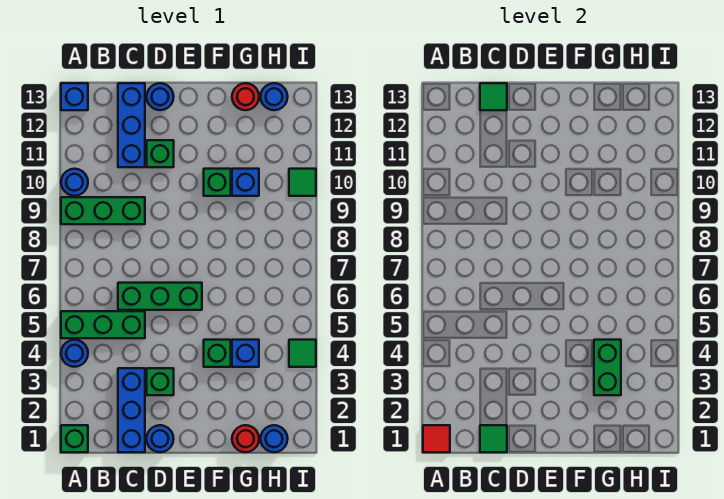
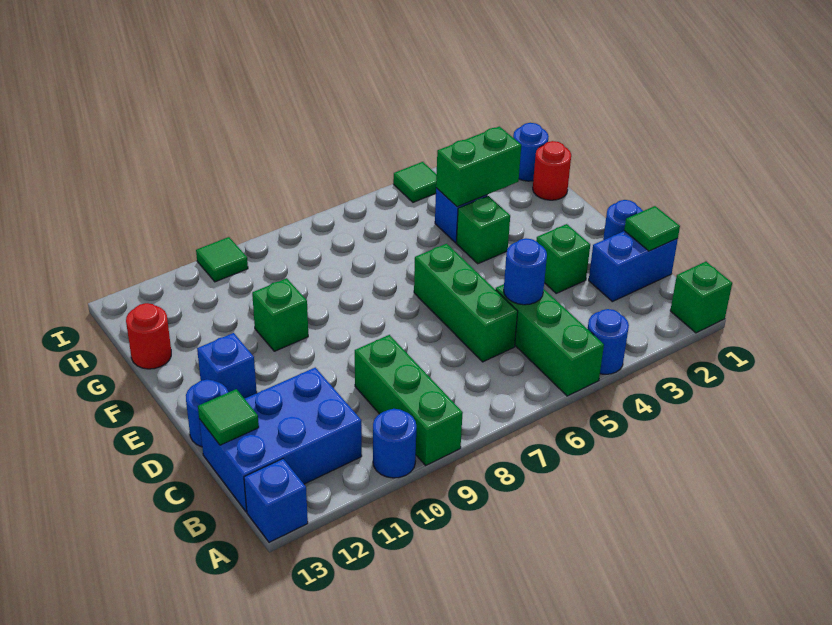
red 1x1 tile [423,425,450,452] -> none
blue 1x3 brick [118,368,145,452] -> blue 1x2 brick [589,231,678,302]
blue 1x3 brick [118,83,145,167] -> blue 2x3 brick [199,368,362,512]
green 1x1 brick [147,140,174,167] -> none
blue 1x1 brick [232,169,259,196] -> blue 1x1 brick moved to [197,333,257,399]
blue 1x1 round brick [261,83,288,110] -> blue 1x1 round brick moved to [504,238,547,305]

